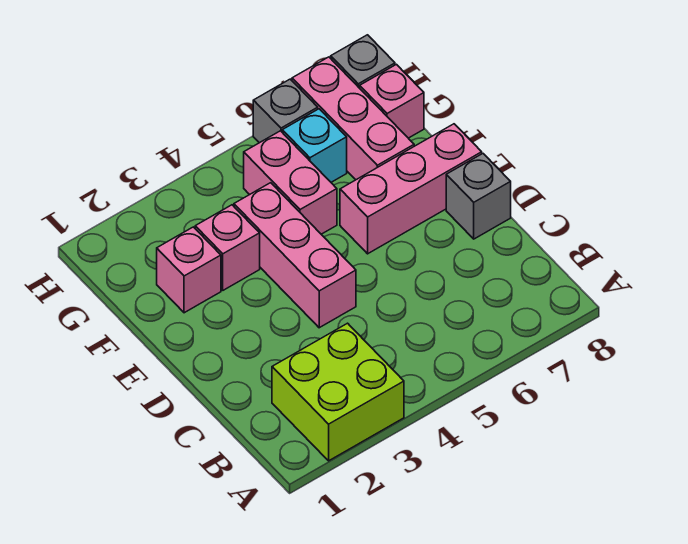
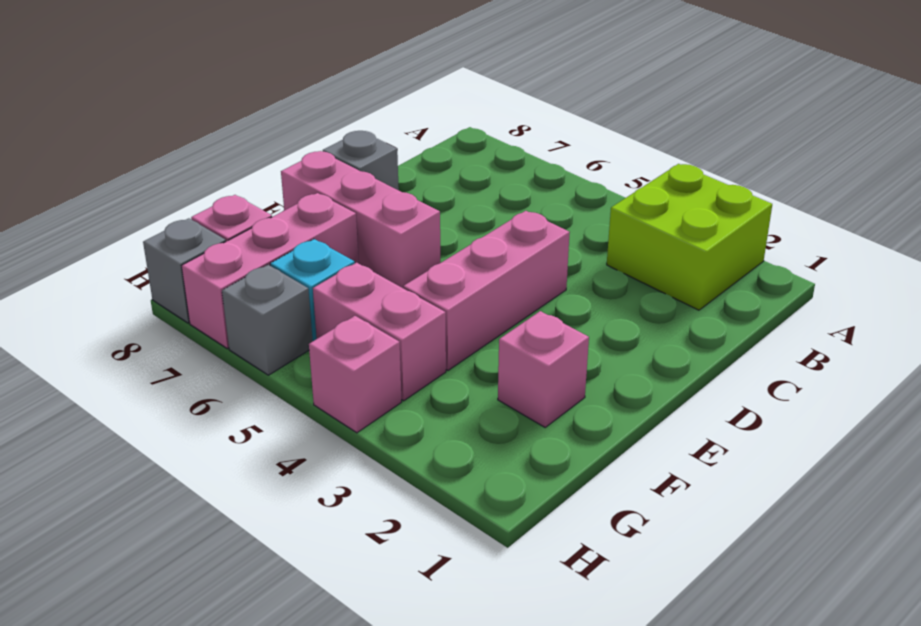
pink 1x1 brick [195,205,260,290] -> pink 1x1 brick moved to [309,316,402,433]
pink 1x2 brick [244,131,337,234] -> pink 1x2 brick turned to [313,263,446,401]

